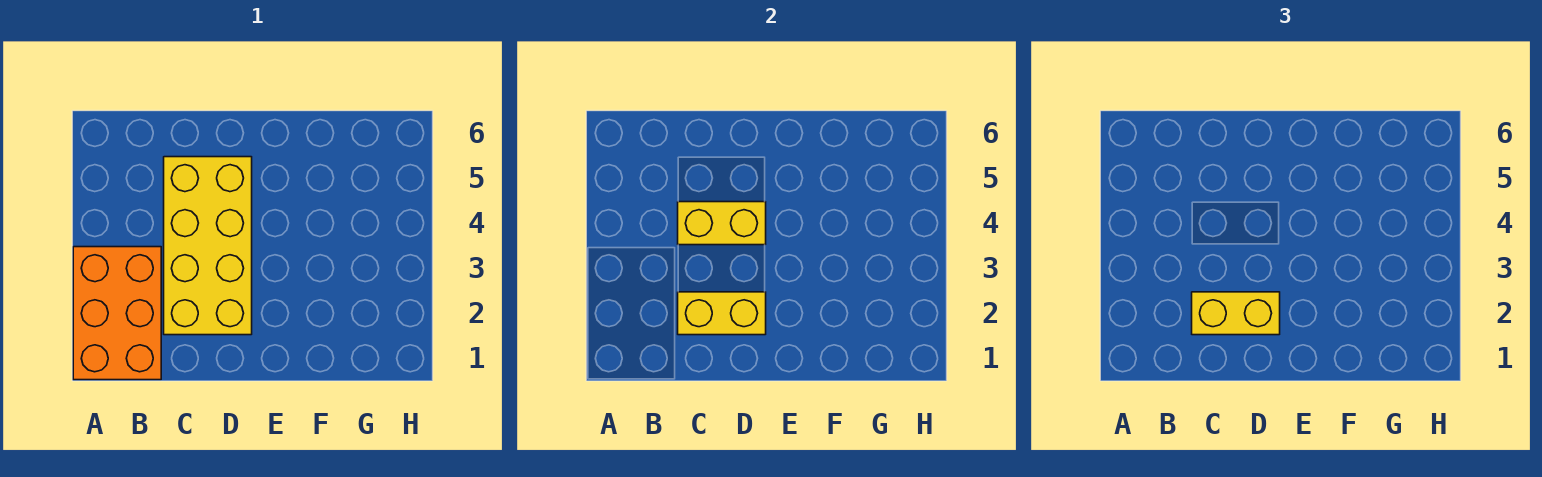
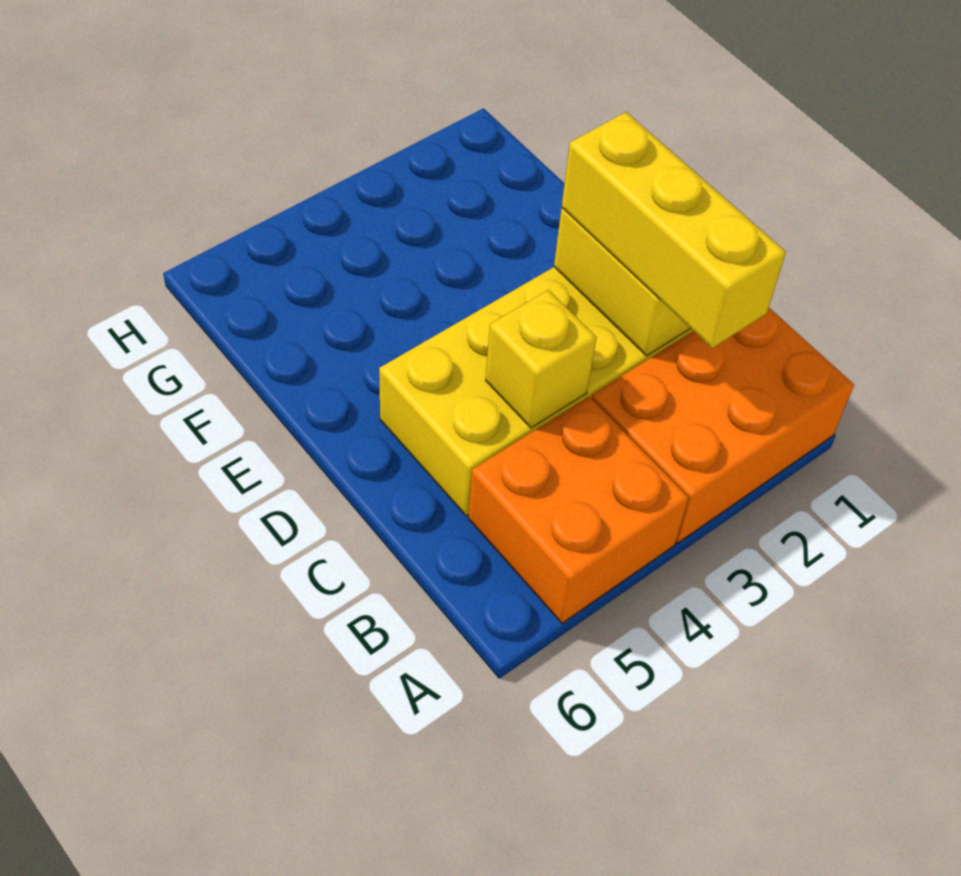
none -> orange 2x2 brick [468,396,689,623]
yellow 1x2 brick [1192,292,1280,335] -> yellow 1x3 brick [562,112,786,348]
yellow 1x2 brick [678,202,766,245] -> yellow 1x1 brick [486,290,597,428]

